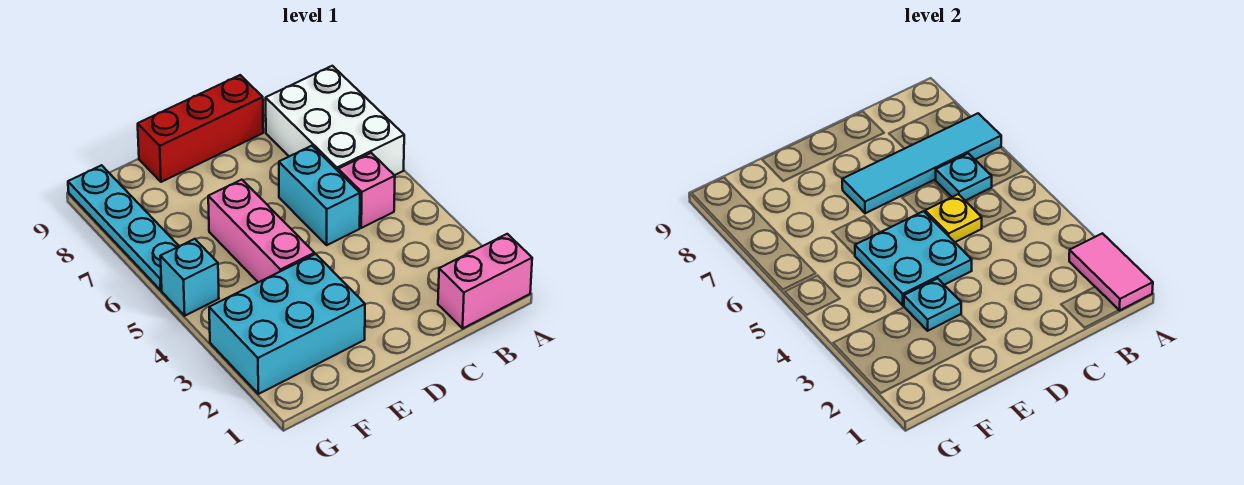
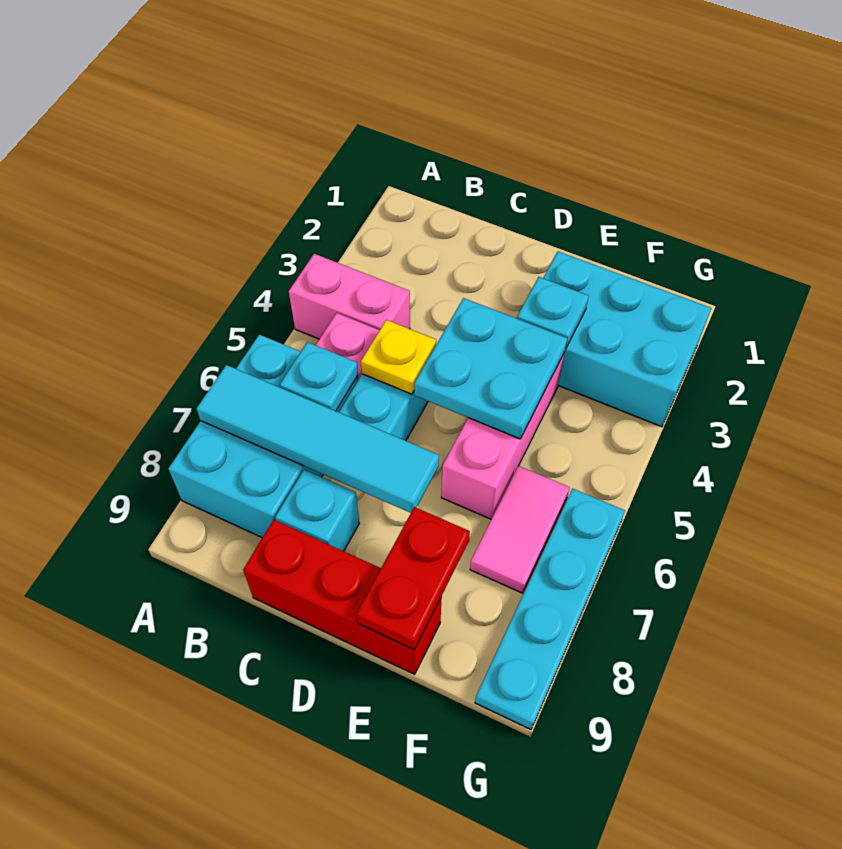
pink 1x2 brick [438,234,532,328] -> pink 1x2 brick moved to [289,254,410,339]
pink 1x2 tile [1069,233,1153,311] -> pink 1x2 tile moved to [470,466,570,593]
white 2x3 brick [266,66,404,175] -> cyan 2x3 brick [168,334,359,538]
none -> red 1x2 plate [356,507,470,650]
cyan 1x1 brick [160,239,219,316] -> cyan 1x1 brick moved to [275,470,359,551]

